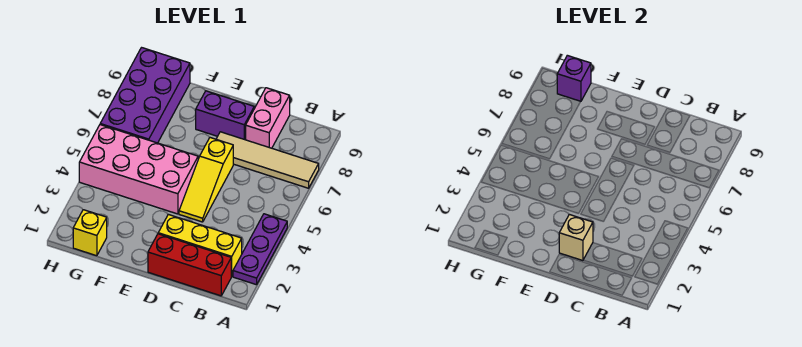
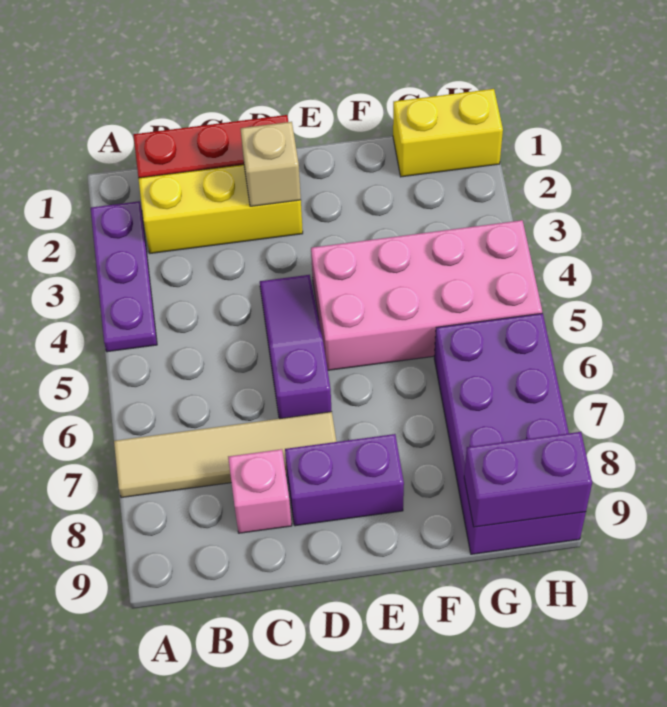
pink 1x2 brick [246,88,290,148] -> pink 1x1 brick [228,449,292,533]
yellow 1x3 slope [179,138,233,222] -> purple 1x3 slope [260,275,332,419]
yellow 1x1 brick [73,210,107,256] -> yellow 1x2 brick [393,89,503,177]
purple 1x1 brick [557,55,591,102] -> purple 1x2 brick [464,432,592,527]

